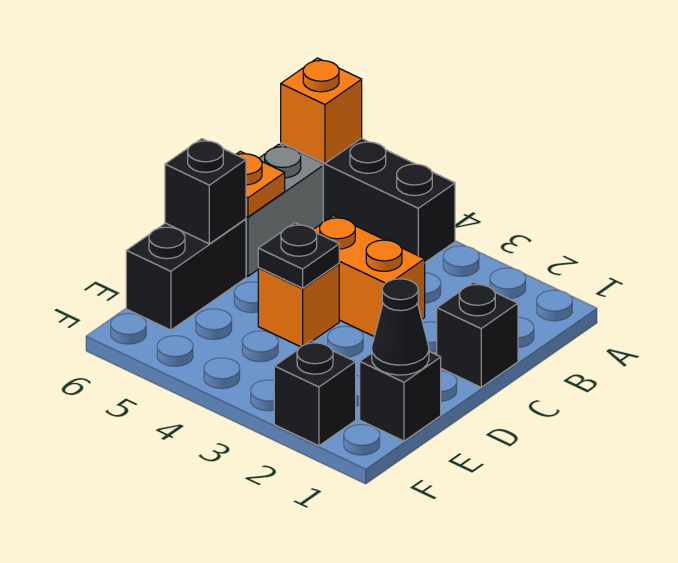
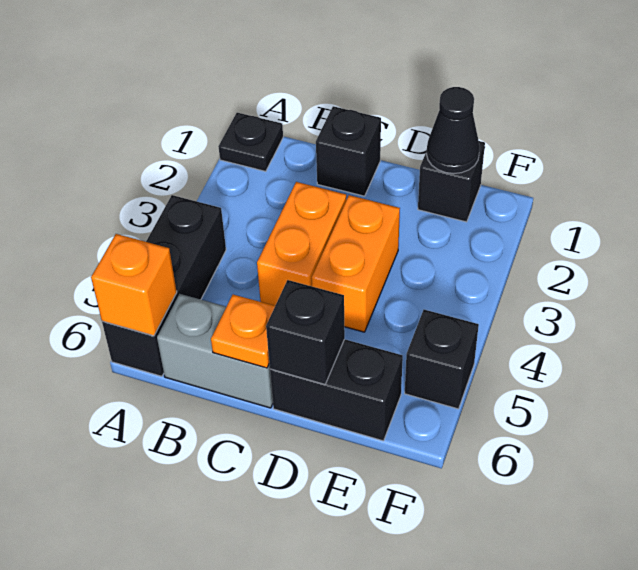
orange 1x1 brick [258,264,339,347] -> orange 1x2 brick [312,195,400,332]
black 1x1 plate [258,223,339,288] -> black 1x1 plate moved to [218,113,283,171]
black 1x1 brick [274,341,356,446] -> black 1x1 brick moved to [405,310,479,409]

